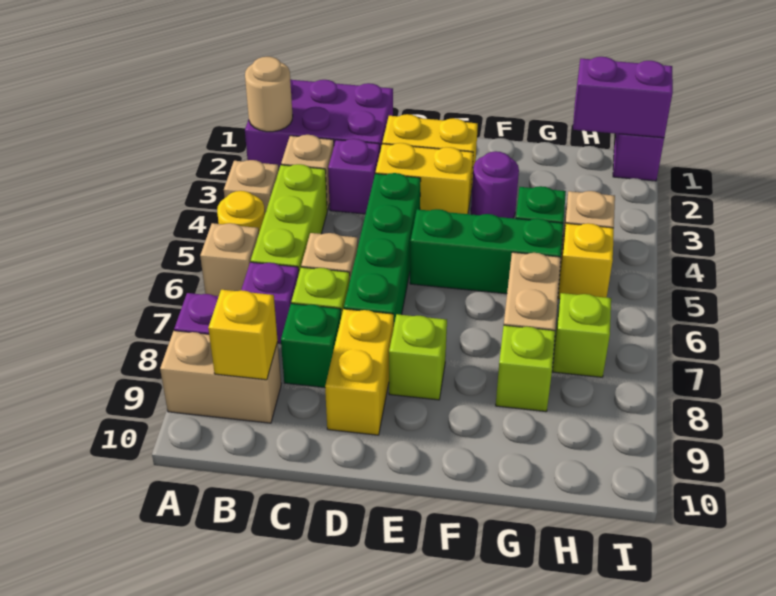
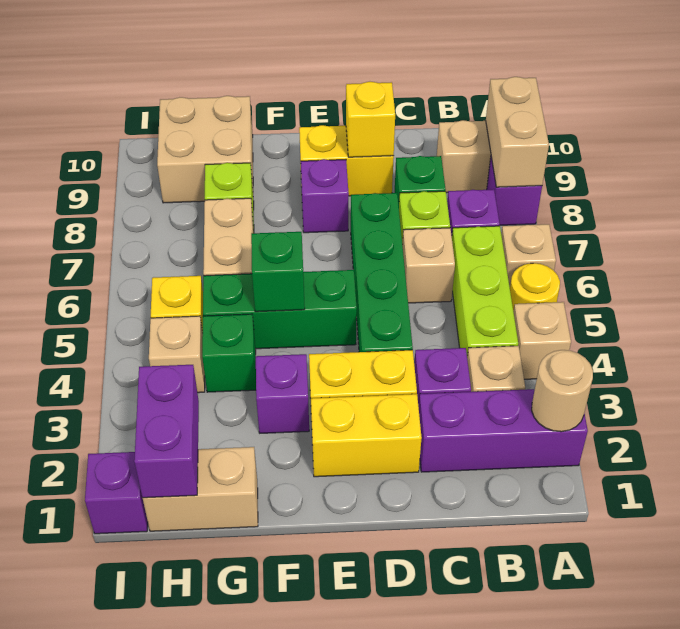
purple 2x3 brick [245,79,393,169] -> purple 1x3 brick [419,389,588,472]
none -> tan 1x2 brick [486,77,549,187]
yellow 1x1 brick [208,290,278,380] -> yellow 1x1 brick moved to [346,82,395,157]
yellow 1x2 brick [325,309,394,435] -> yellow 1x2 brick turned to [299,125,394,196]
lime 1x1 brick [389,314,447,400] -> purple 1x1 brick [301,159,349,233]
purple 1x1 round brick [471,151,519,218] -> purple 1x1 brick [256,354,309,433]
none -> green 1x1 brick [251,232,305,312]
none -> tan 1x2 brick [143,447,258,531]
none -> tan 2x2 brick [157,96,253,203]
purple 1x2 brick [573,57,673,138] -> purple 1x2 brick turned to [134,365,199,498]
lime 1x1 brick [552,293,611,377] -> none

